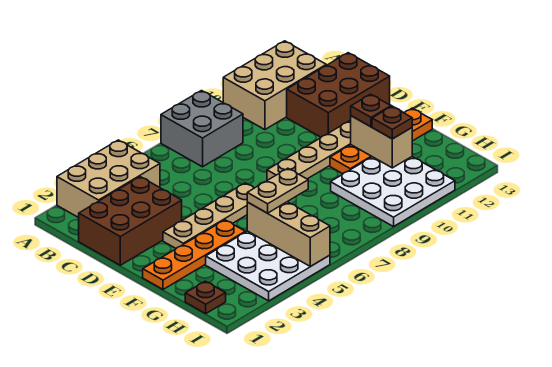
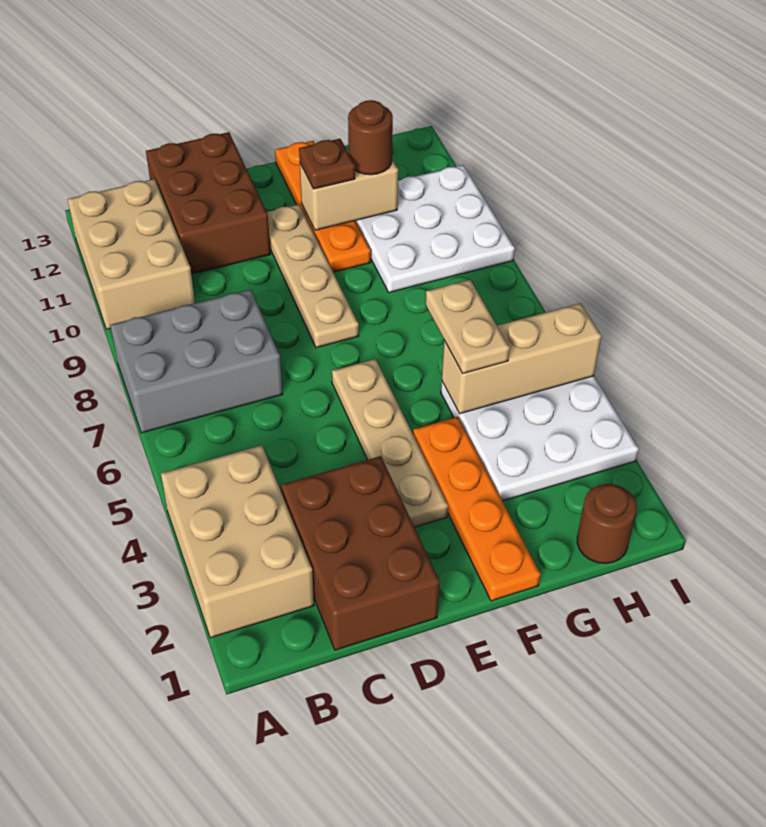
grey 2x2 brick [161,91,243,167] -> grey 2x3 brick [110,289,283,433]
brown 1x1 plate [372,107,412,139] -> brown 1x1 round brick [348,100,393,175]
brown 1x1 plate [185,281,226,313] -> brown 1x1 round brick [577,484,637,563]

